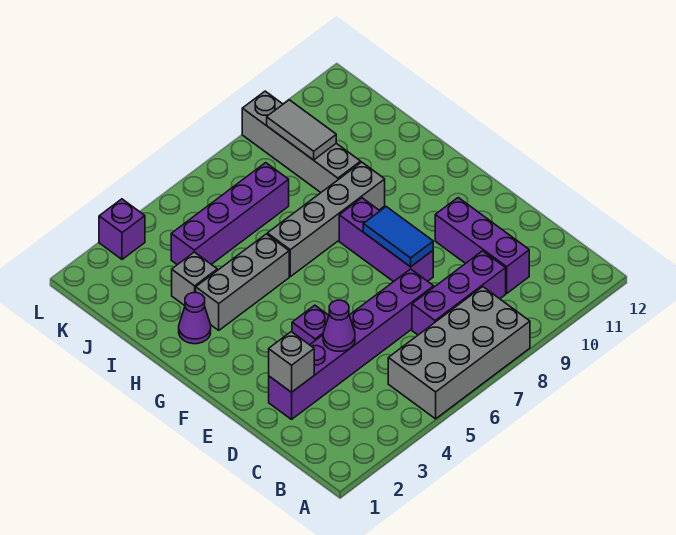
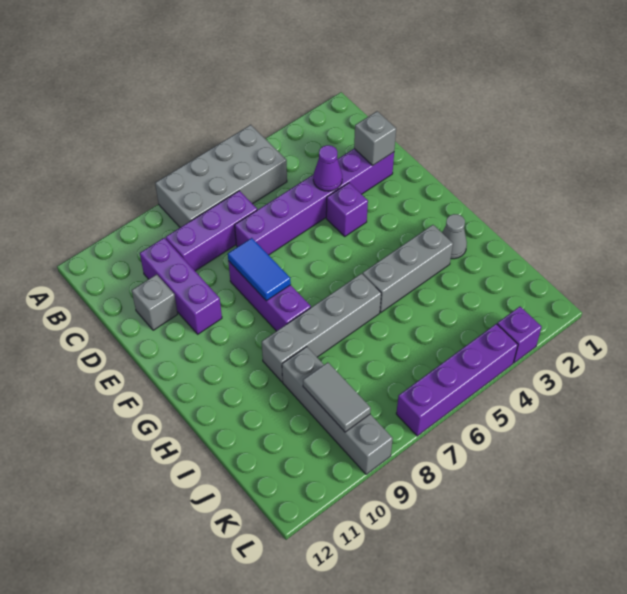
purple 1x1 cone [179,293,211,344] -> grey 1x1 cone [442,214,467,259]
grey 1x1 brick [172,252,217,306] -> grey 1x1 brick moved to [132,274,178,330]
purple 1x4 brick [171,163,289,265] -> purple 1x4 brick moved to [396,324,518,436]

